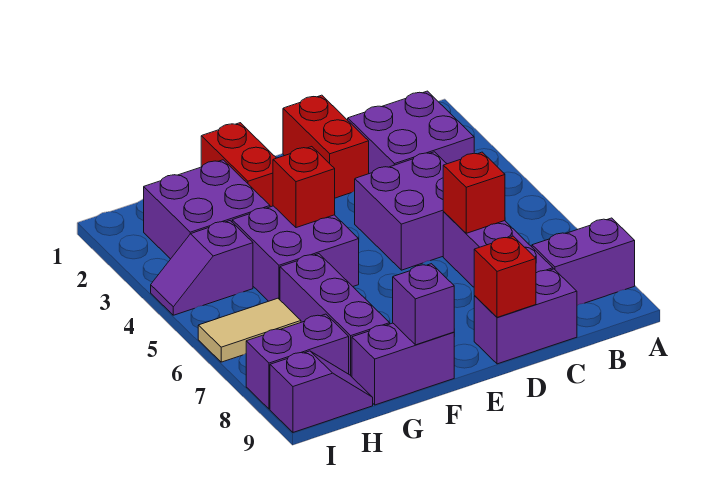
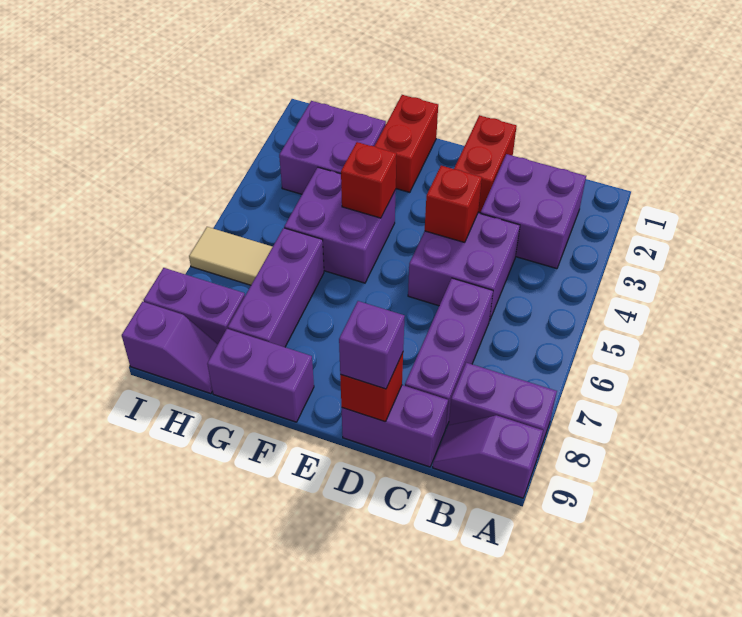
red 1x1 brick [443,152,505,233] -> red 1x1 brick moved to [425,166,482,242]
purple 1x1 brick [393,264,454,345] -> purple 1x1 brick moved to [339,301,405,389]
purple 1x2 slope [151,221,253,315] -> purple 1x2 slope moved to [433,415,543,498]

